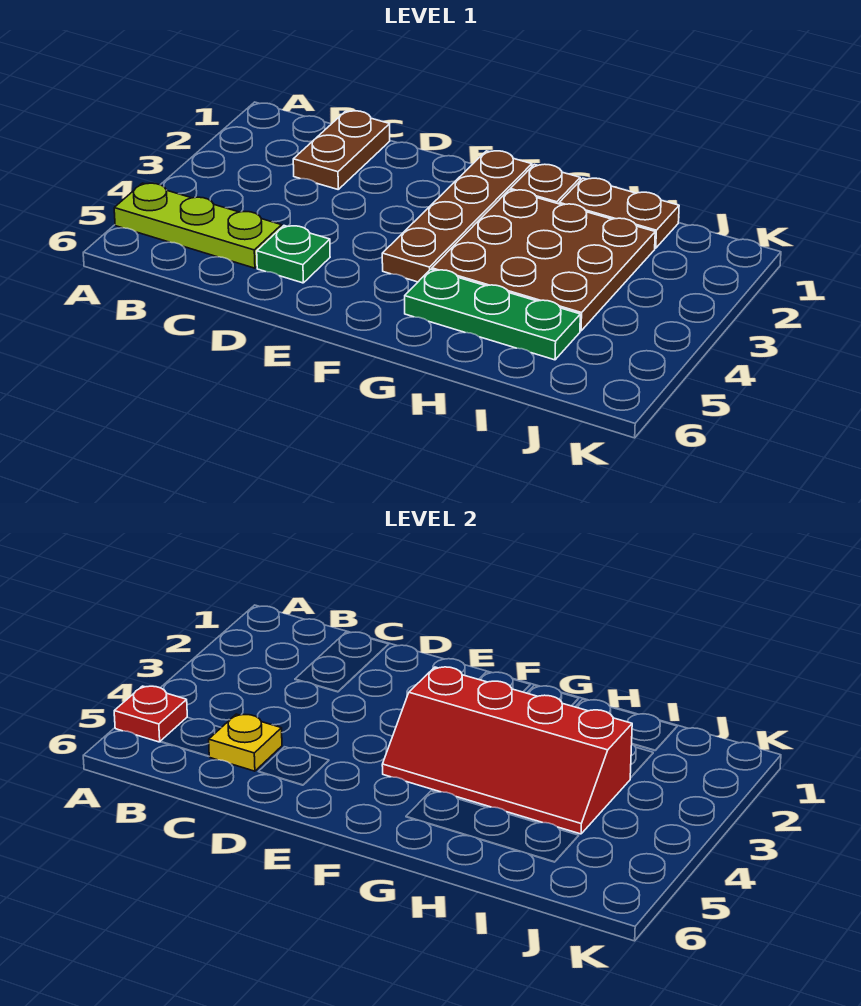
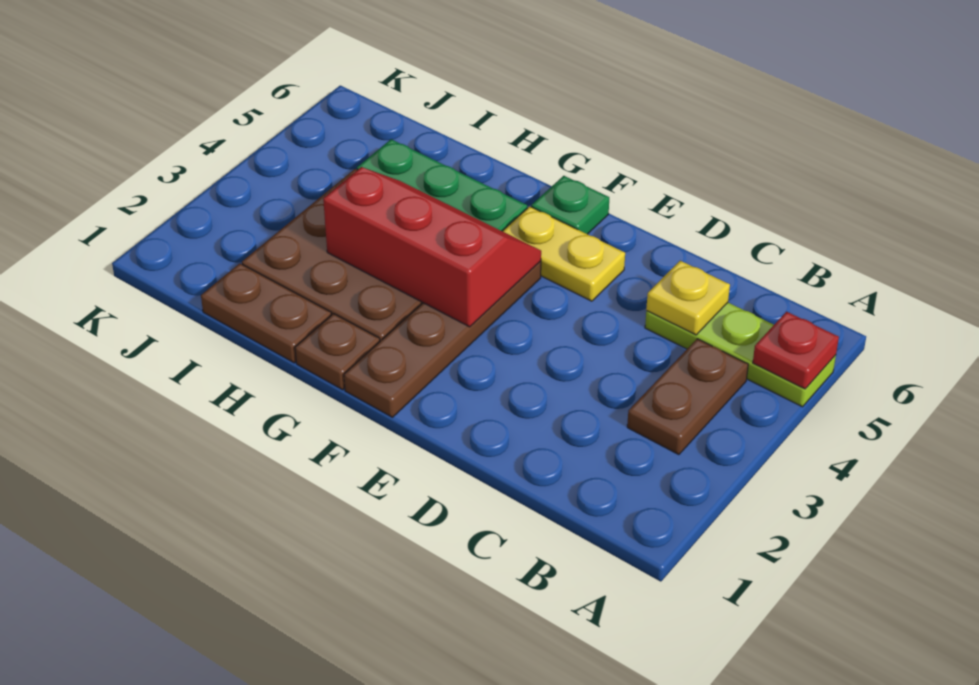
brown 1x2 plate [293,111,390,189] -> brown 1x2 plate moved to [627,339,748,455]
green 1x1 plate [257,226,330,283] -> green 1x1 plate moved to [531,176,609,234]
none -> yellow 1x2 plate [502,207,625,301]
red 2x4 slope [382,667,632,834] -> red 2x3 slope [323,167,541,327]

